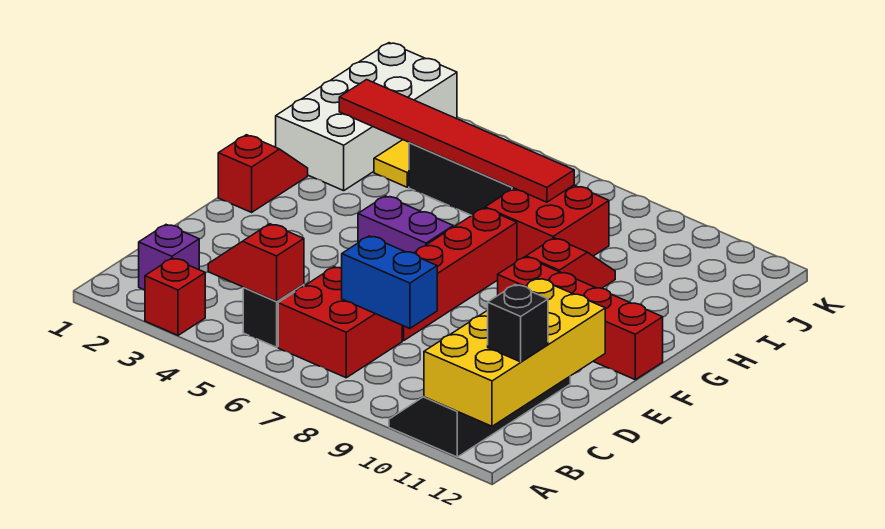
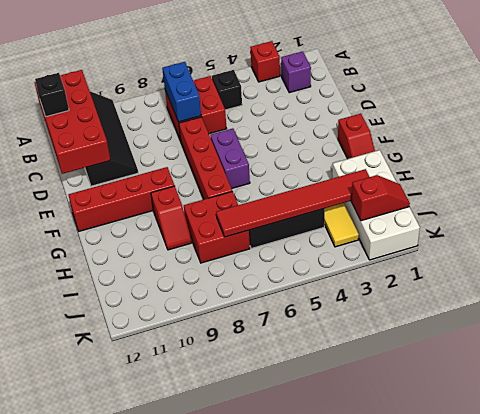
yellow 2x4 brick [424,278,605,426] -> red 2x4 brick [34,70,111,174]
red 1x2 slope [208,224,304,301] -> red 1x2 slope moved to [351,175,410,221]
blue 1x2 brick [342,236,437,329] -> blue 1x2 brick turned to [162,62,201,122]
purple 1x2 brick [358,196,453,253] -> purple 1x2 brick turned to [210,128,250,189]

